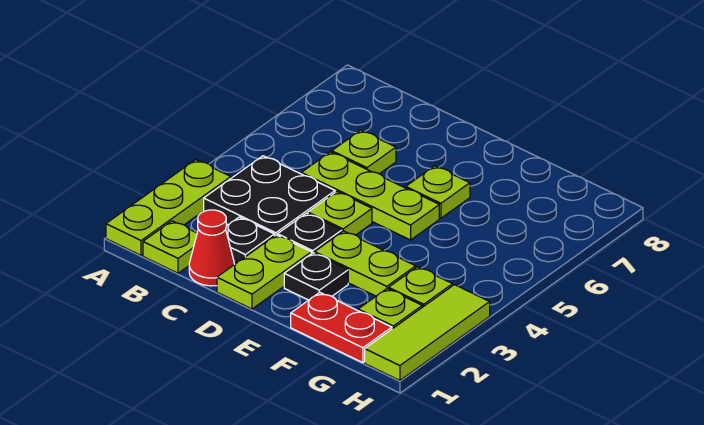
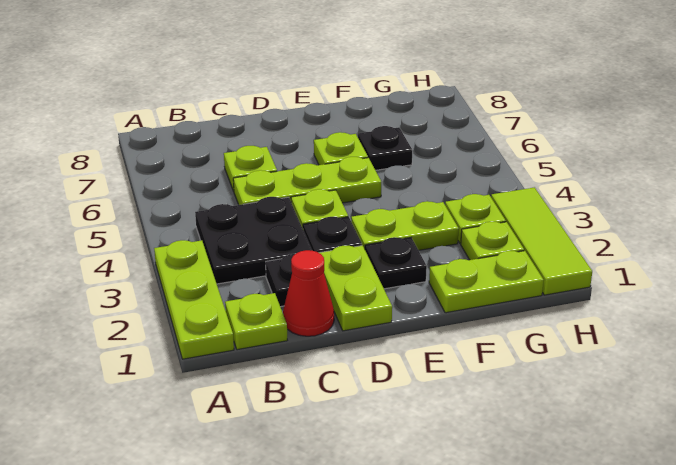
red 1x2 plate [291,292,392,363] -> lime 1x2 plate [429,251,544,313]
none -> black 1x1 plate [358,126,412,170]

